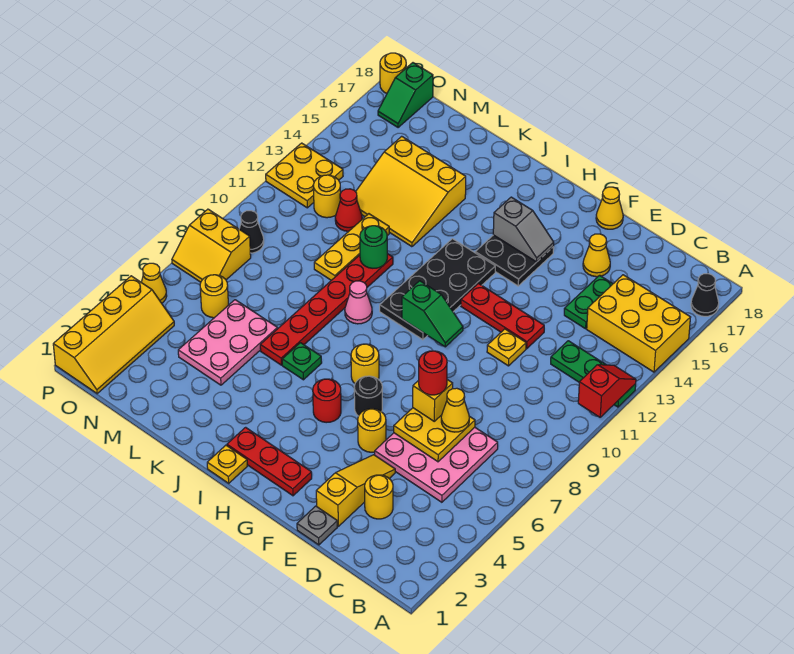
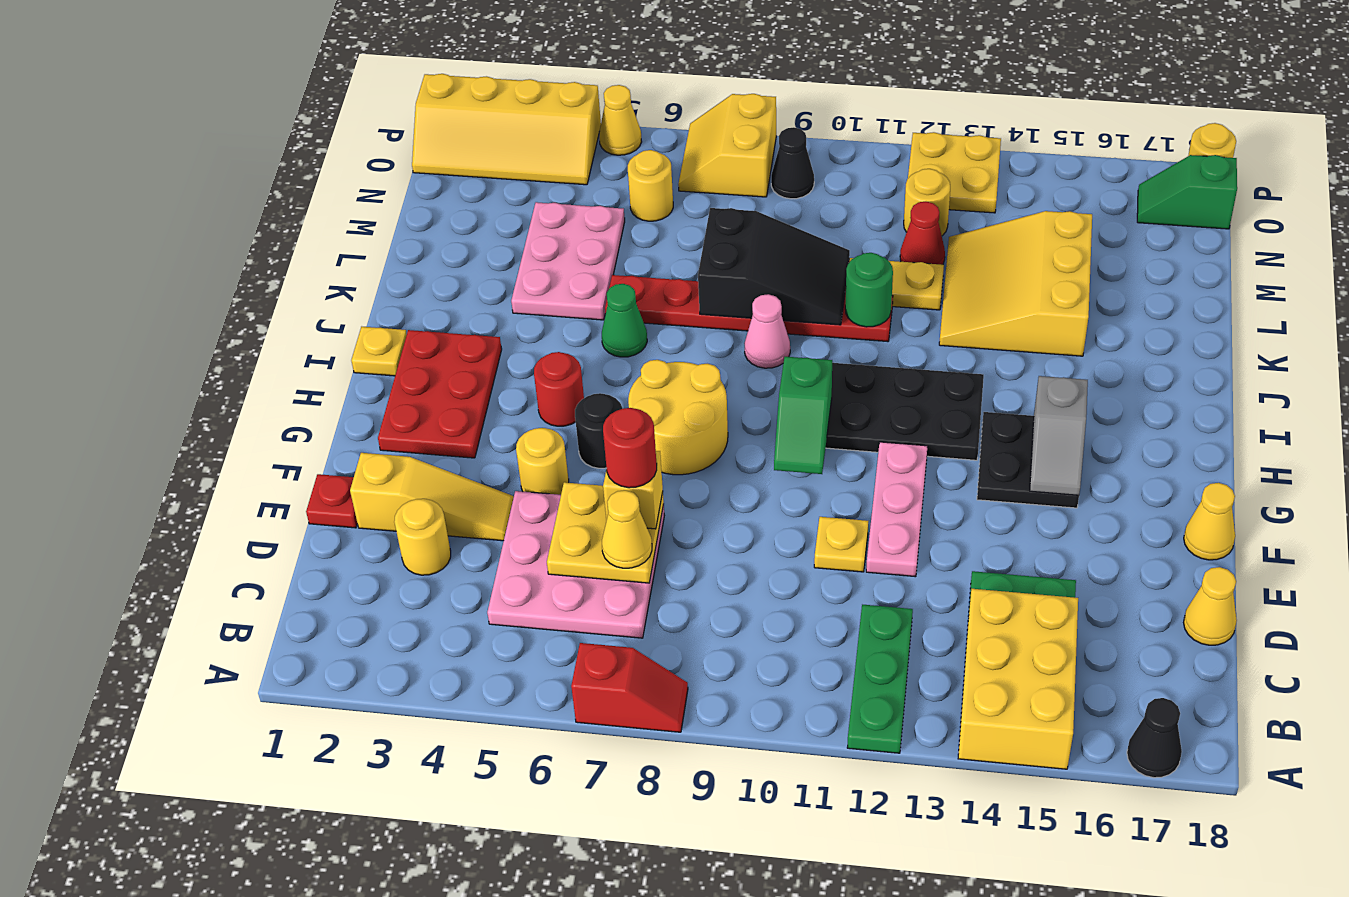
red 1x2 slope [578,365,636,417] -> red 1x2 slope moved to [571,643,688,732]
grey 1x1 plate [297,506,337,545] -> red 1x1 plate [306,474,357,528]
red 1x3 plate [461,283,544,349] -> pink 1x3 plate [866,442,928,577]
yellow 1x1 cone [583,234,610,277] -> yellow 1x1 cone moved to [1184,567,1237,645]
red 1x3 plate [227,427,312,496] -> red 2x3 plate [378,330,502,458]
yellow 1x1 round brick [351,344,379,383] -> yellow 2x2 round brick [628,360,728,475]
green 1x1 plate [282,343,322,380] -> green 1x1 cone [602,284,647,357]
none -> black 2x3 slope [698,208,850,325]
pink 2x3 plate [178,300,277,385] -> pink 2x3 plate turned to [511,202,625,320]

